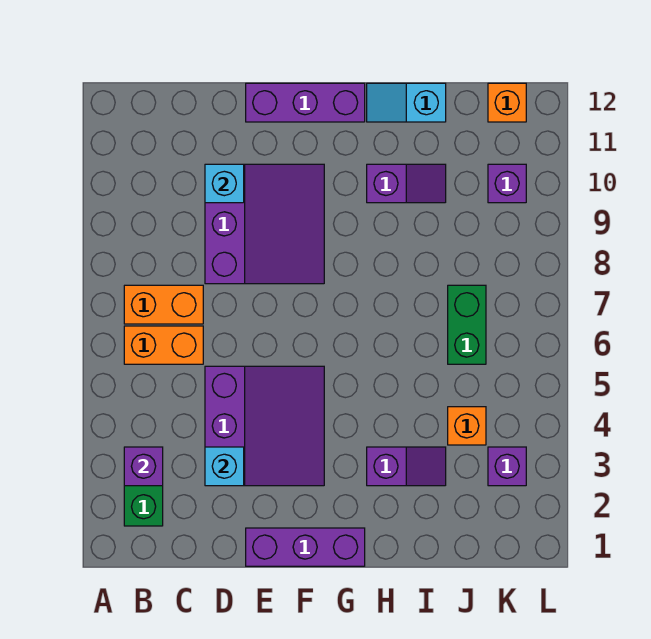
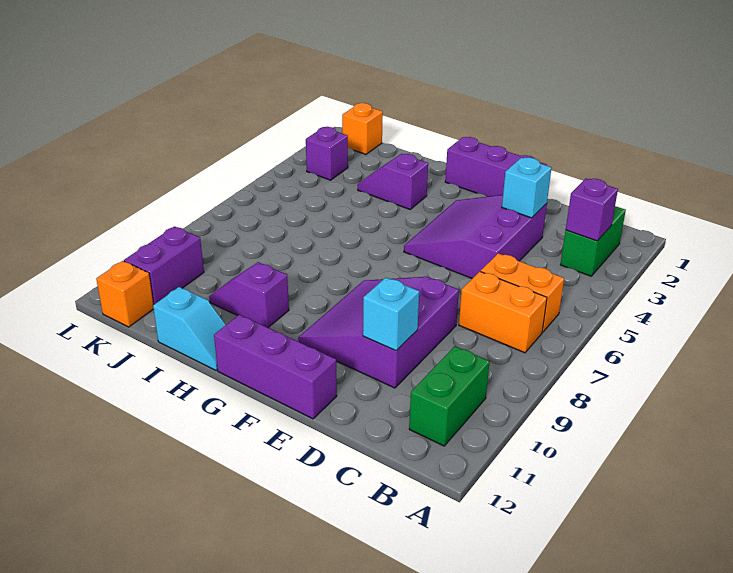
orange 1x1 brick [448,407,486,445] -> orange 1x1 brick moved to [342,103,383,154]
green 1x2 brick [448,285,486,364] -> green 1x2 brick moved to [409,346,490,446]
purple 1x1 brick [488,164,526,203] -> purple 1x2 brick [124,226,204,304]

